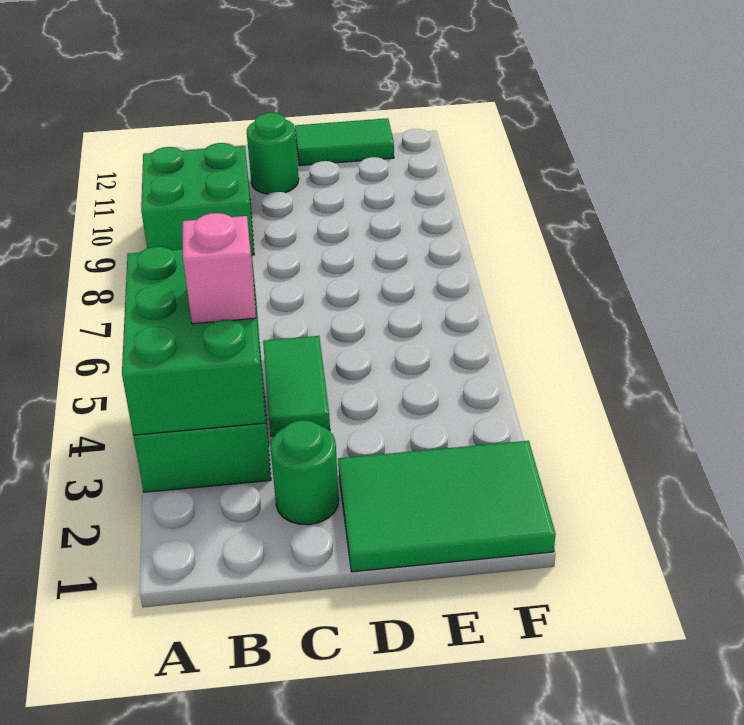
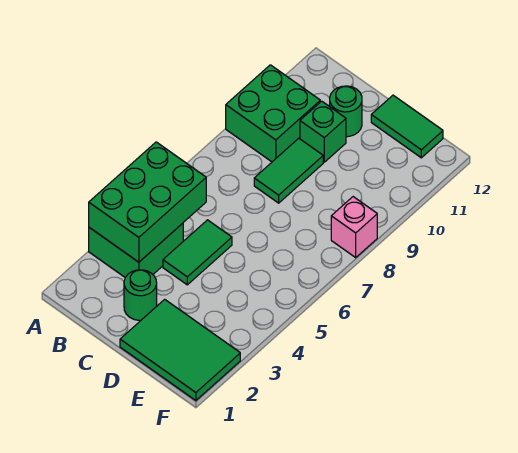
pink 1x1 brick [183,213,256,324] -> pink 1x1 brick moved to [331,197,377,257]
none -> green 1x2 tile [254,138,323,203]
none -> green 1x1 brick [300,101,346,162]

